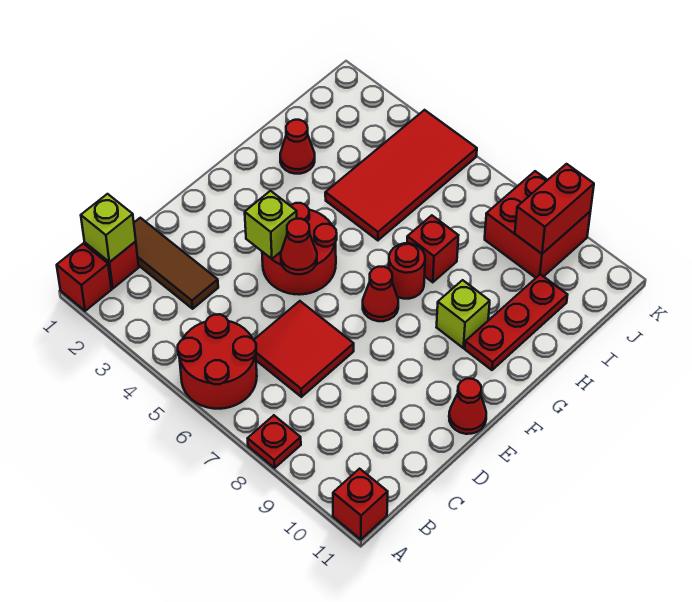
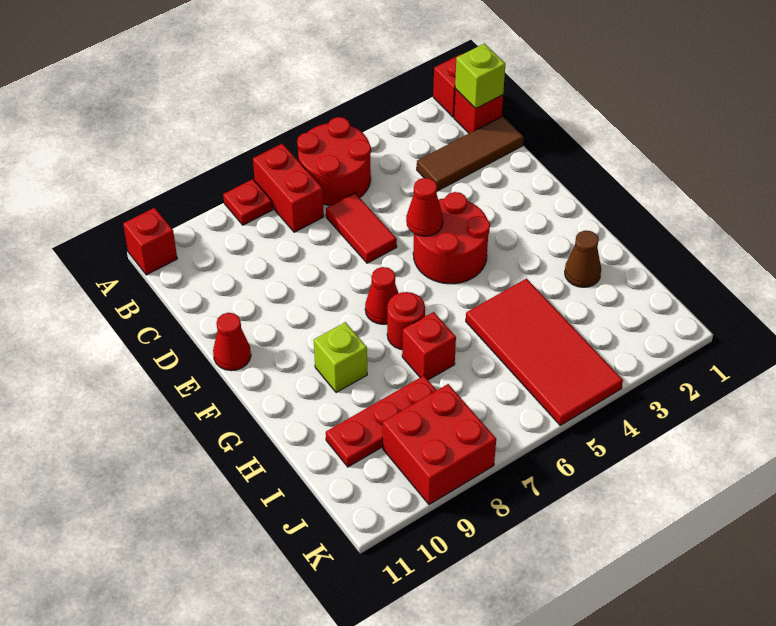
red 2x2 tile [254,301,354,397] -> red 1x2 tile [326,193,397,263]
lime 1x1 brick [245,191,297,259] -> none
red 1x3 plate [465,274,568,370] -> red 1x3 plate turned to [326,376,437,467]
red 1x1 cone [280,120,315,174] -> brown 1x1 cone [565,231,601,287]
red 1x2 brick [515,164,594,254] -> red 1x2 brick moved to [253,144,324,232]

